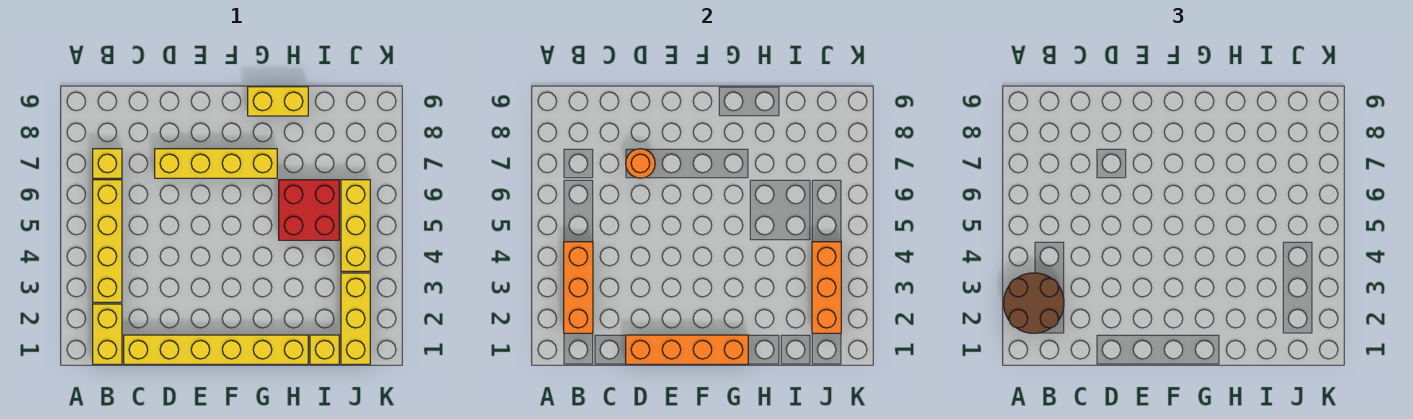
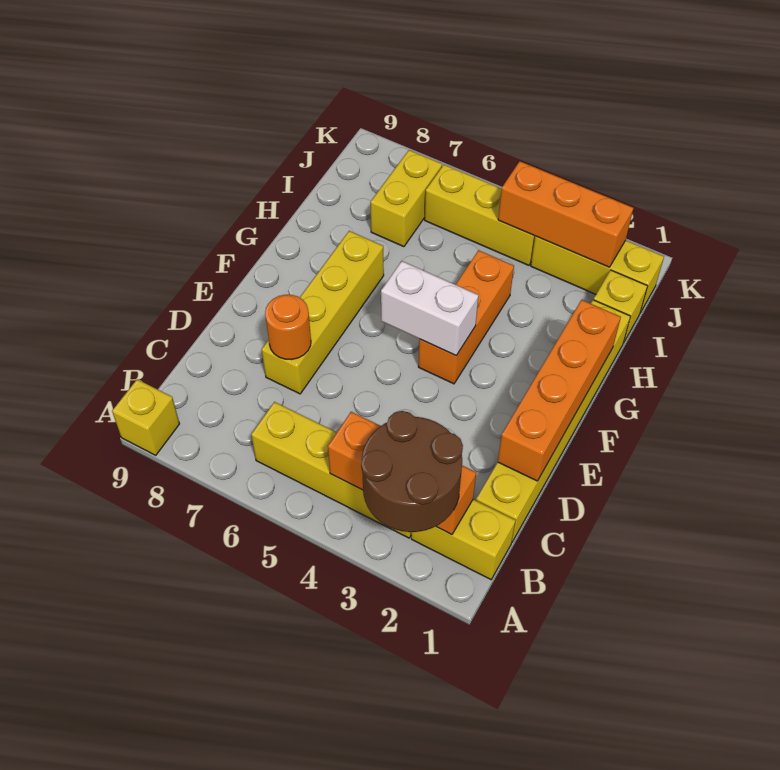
yellow 1x1 brick [93,149,122,178] -> yellow 1x1 brick moved to [112,379,179,455]
none -> orange 1x3 brick [419,250,514,384]
none -> white 1x2 brick [381,261,479,355]
yellow 1x2 brick [248,87,308,116] -> yellow 1x2 brick moved to [371,150,442,247]
red 2x2 brick [279,180,339,240] -> none

